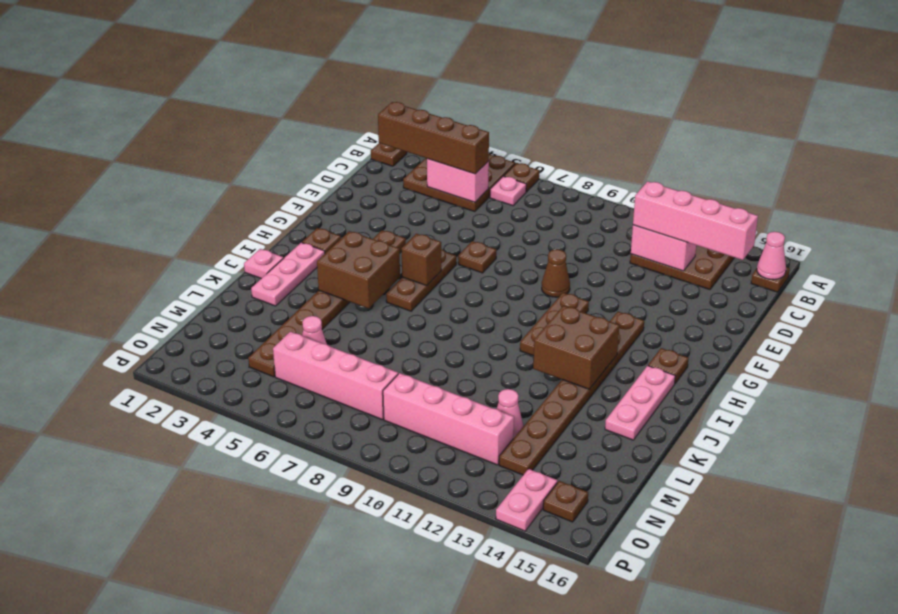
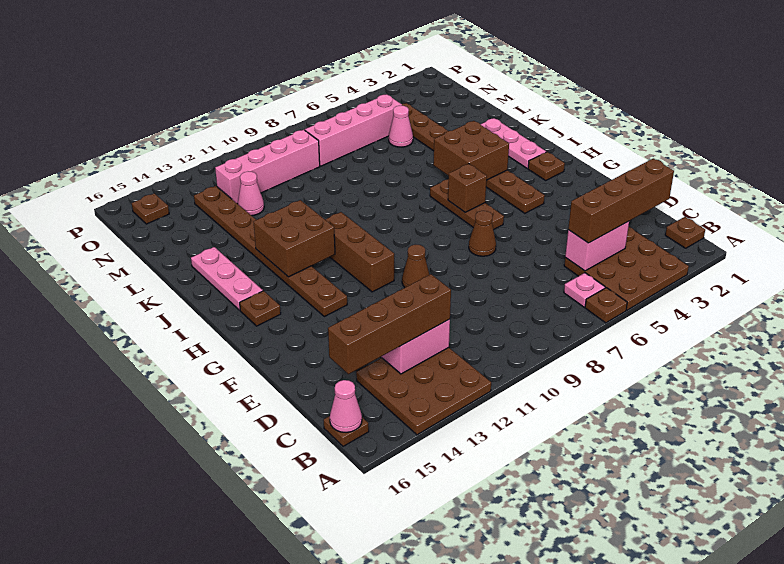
pink 1x4 brick [633,181,758,260] -> brown 1x4 brick [328,274,451,374]
brown 1x1 plate [458,241,497,273] -> brown 1x1 cone [469,211,496,256]
brown 1x3 plate [520,293,589,356] -> brown 1x3 brick [325,212,394,292]
pink 1x1 plate [244,249,284,279] -> none
pink 1x2 plate [496,469,557,531] -> none

